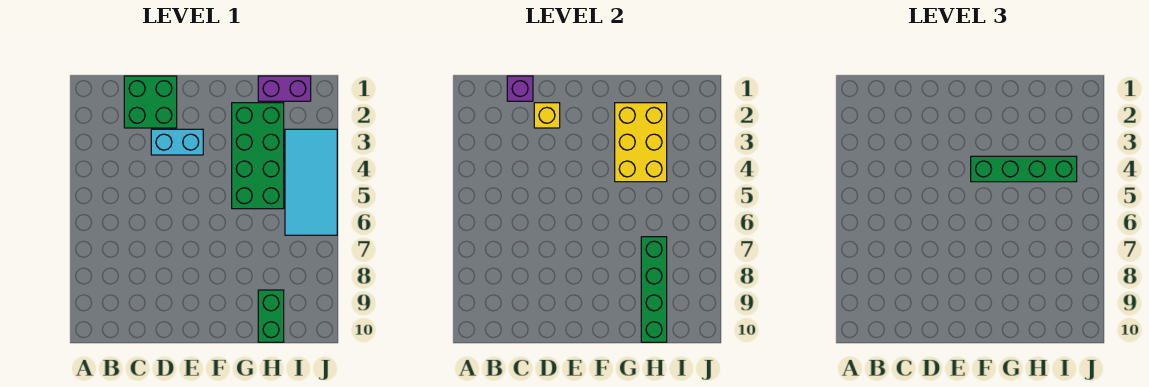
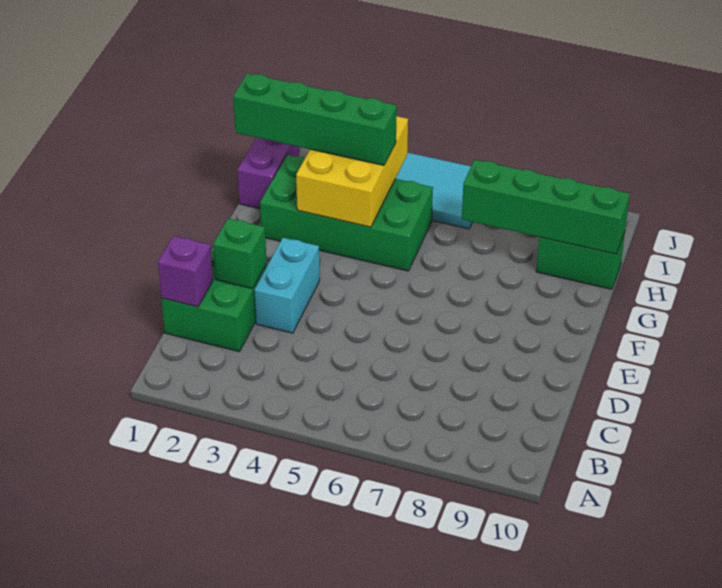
yellow 1x1 brick [534,103,560,128] -> green 1x1 brick [213,218,267,289]
green 1x4 brick [971,156,1077,182] -> green 1x4 brick turned to [233,73,397,165]
yellow 2x3 brick [615,103,667,182] -> yellow 2x3 brick turned to [296,116,408,227]

